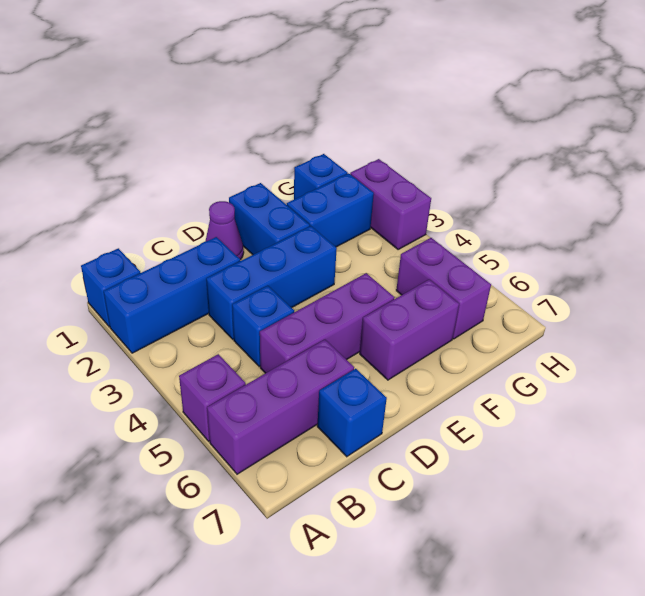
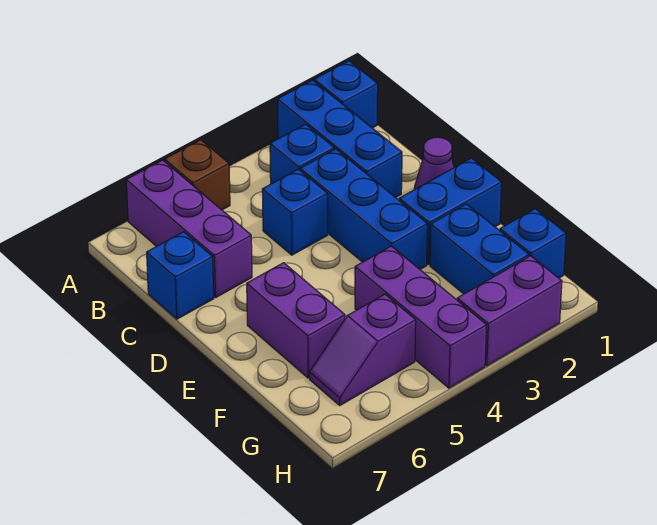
purple 1x1 brick [179,354,246,441] -> brown 1x1 brick [165,140,230,210]
none -> blue 1x1 brick [270,124,334,184]
purple 1x3 brick [260,273,394,373] -> purple 1x3 brick moved to [355,246,487,388]
purple 1x2 brick [396,238,491,339] -> purple 1x2 slope [310,294,416,405]

